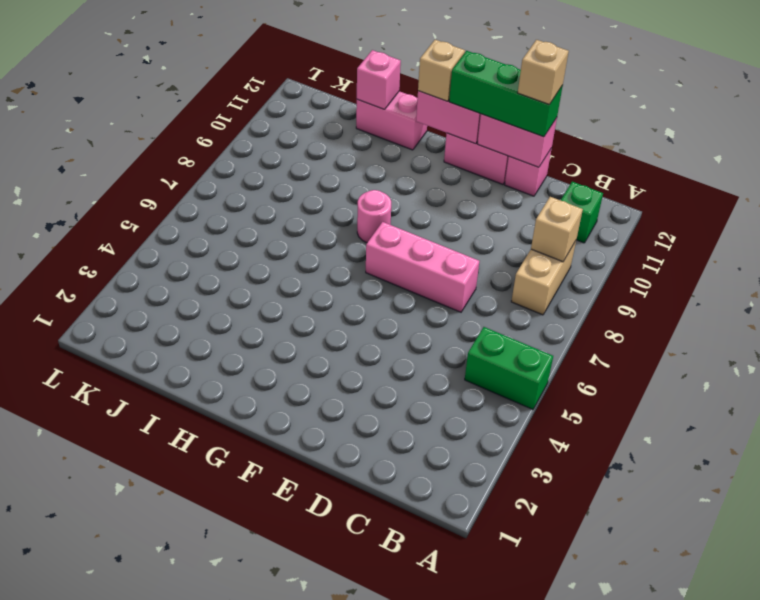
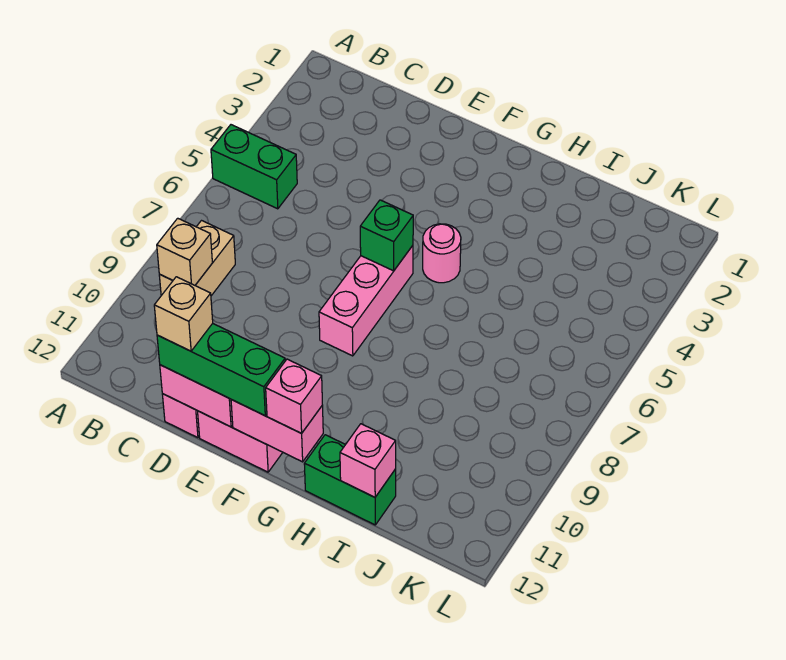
green 1x1 brick [561,182,603,243] -> green 1x1 brick moved to [360,200,413,271]
pink 1x3 brick [366,222,479,312] -> pink 1x3 brick turned to [319,246,413,356]
pink 1x1 round brick [357,190,391,243] -> pink 1x1 round brick moved to [423,224,461,283]
tan 1x1 brick [418,40,465,101] -> pink 1x1 brick [266,359,322,433]
pink 1x2 brick [356,91,427,150] -> green 1x2 brick [304,435,396,525]

